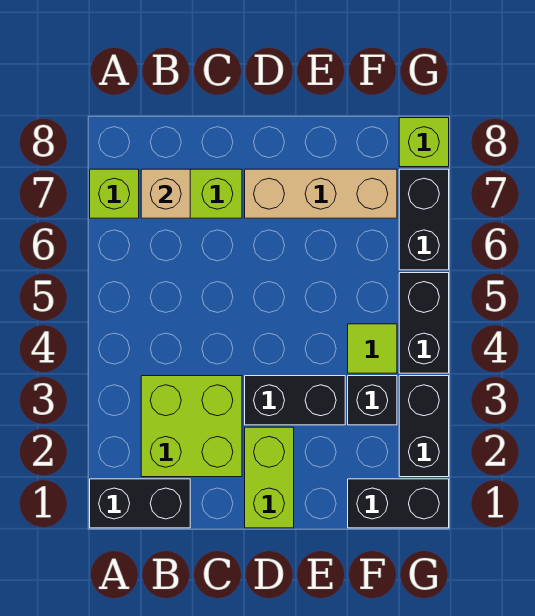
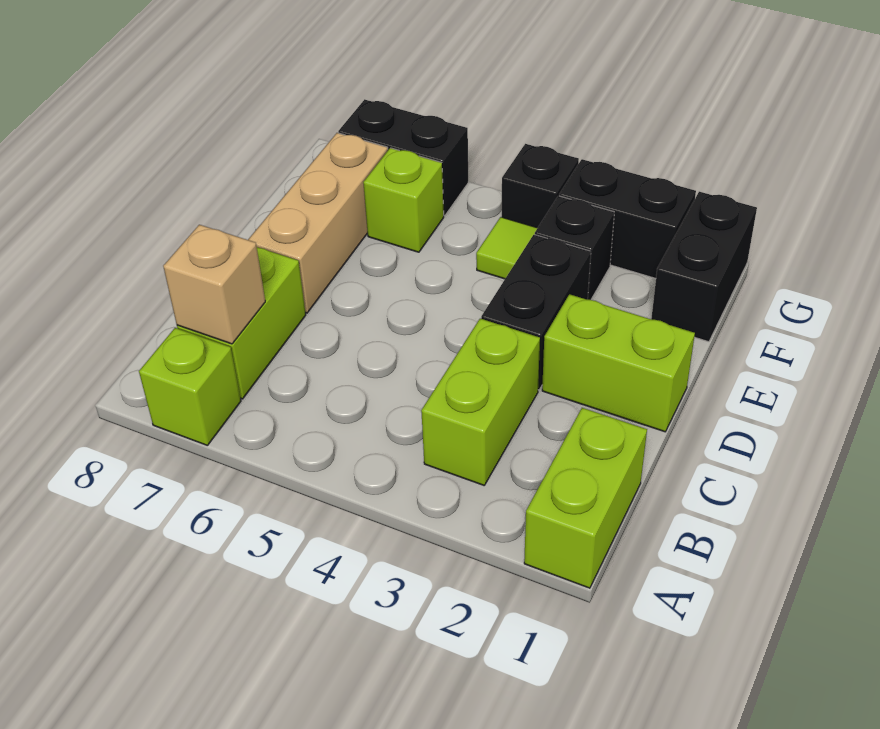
black 1x2 brick [90,479,190,528] -> lime 1x2 brick [524,408,647,588]
lime 2x2 brick [141,376,242,477] -> lime 1x2 brick [421,319,540,485]
black 1x2 brick [399,273,449,373] -> black 1x1 brick [502,144,579,228]
lime 1x1 brick [399,118,449,167] -> lime 1x1 brick moved to [363,148,444,252]

